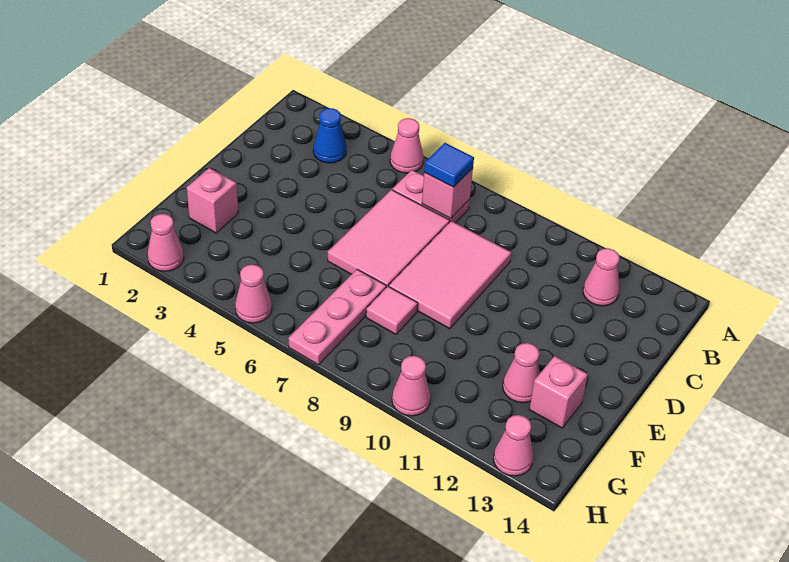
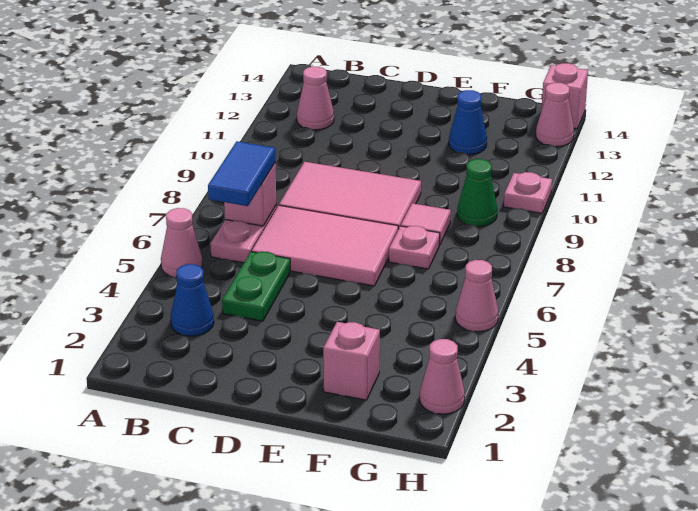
blue 1x1 tile [424,143,474,187] -> blue 1x2 tile [208,141,275,206]
none -> green 1x2 plate [222,252,290,321]
pink 1x3 plate [289,269,386,365] -> pink 1x1 plate [389,226,440,269]
pink 1x1 cone [503,343,540,403] -> blue 1x1 cone [449,90,487,155]
pink 1x1 brick [529,356,588,428] -> pink 1x1 brick moved to [542,63,588,129]
none -> green 1x1 cone [457,159,497,226]
pink 1x1 cone [392,356,431,416] -> pink 1x1 plate [504,172,552,213]

